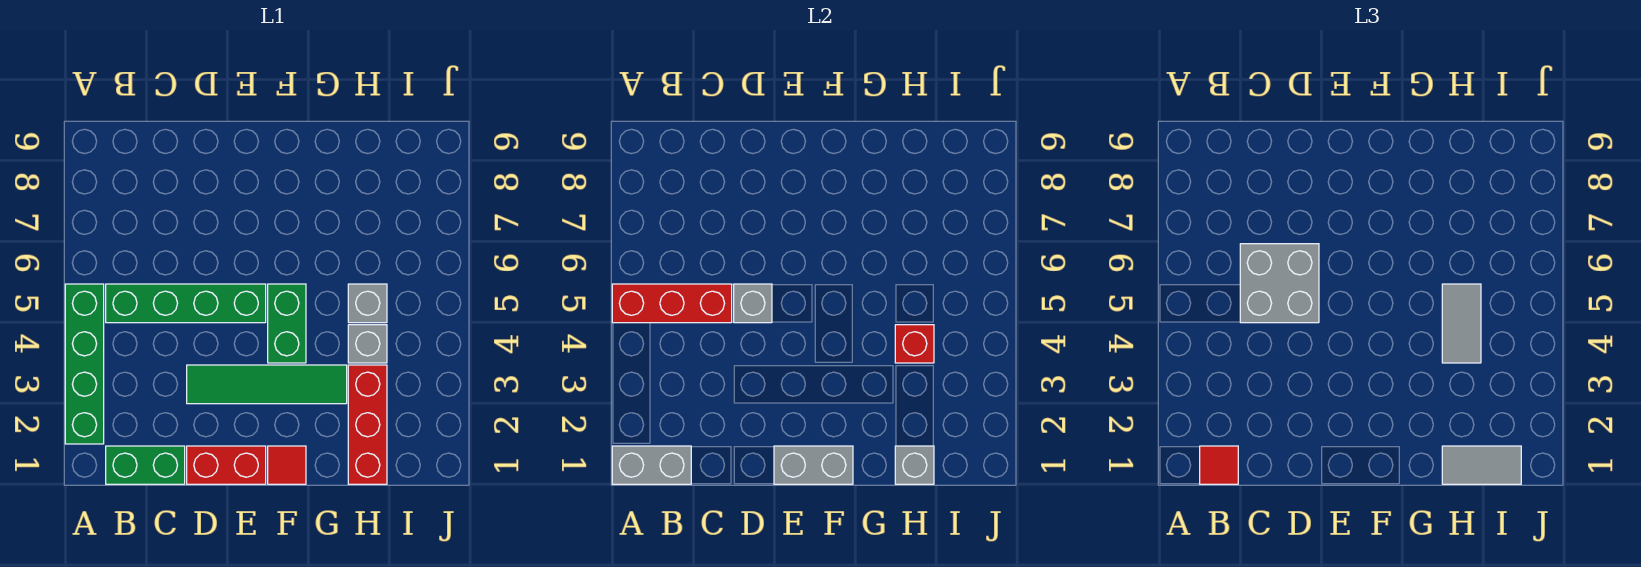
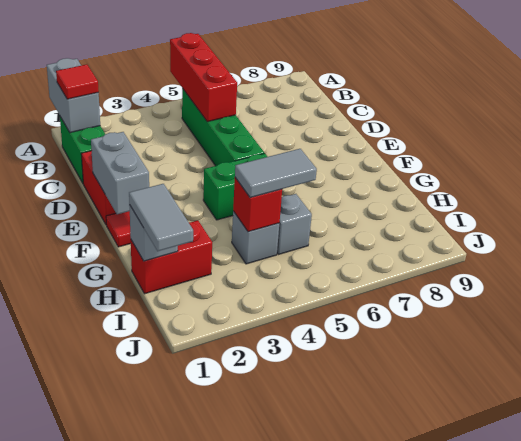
green 1x4 brick [65,284,104,444] -> none
grey 2x2 brick [1240,244,1319,323] -> none
green 1x4 tile [187,365,347,404] -> none
grey 1x1 brick [734,284,772,323] -> none
red 1x3 brick [348,365,387,484] -> red 1x2 brick [131,221,212,294]

